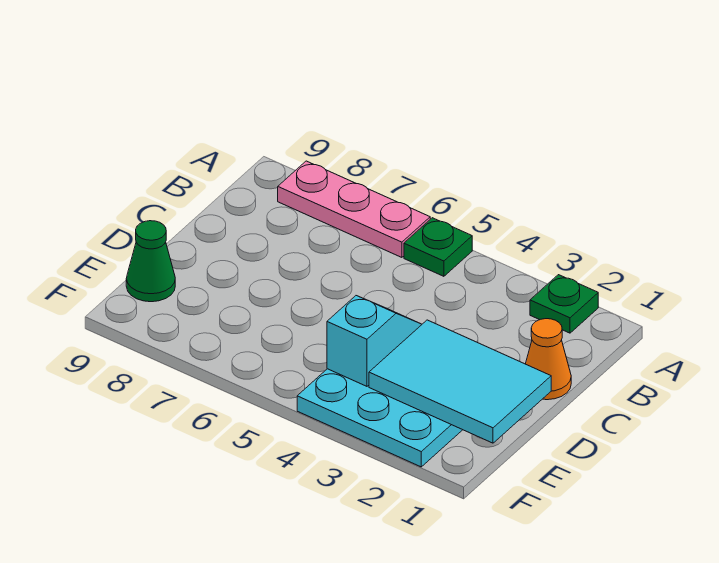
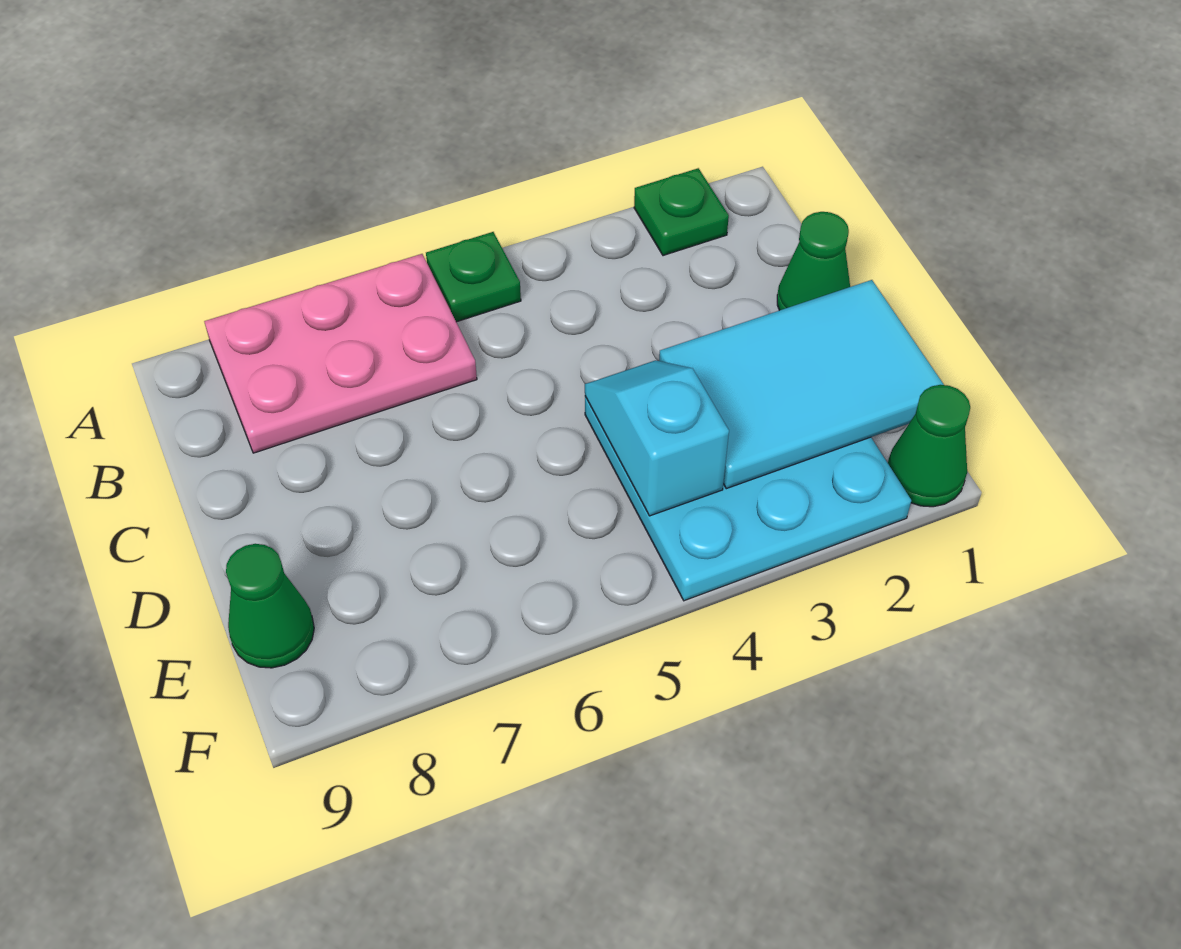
pink 1x3 plate [278,161,430,257] -> pink 2x3 plate [204,254,477,453]
orange 1x1 cone [526,319,571,400] -> green 1x1 cone [777,212,850,310]
none -> green 1x1 cone [888,385,970,507]

